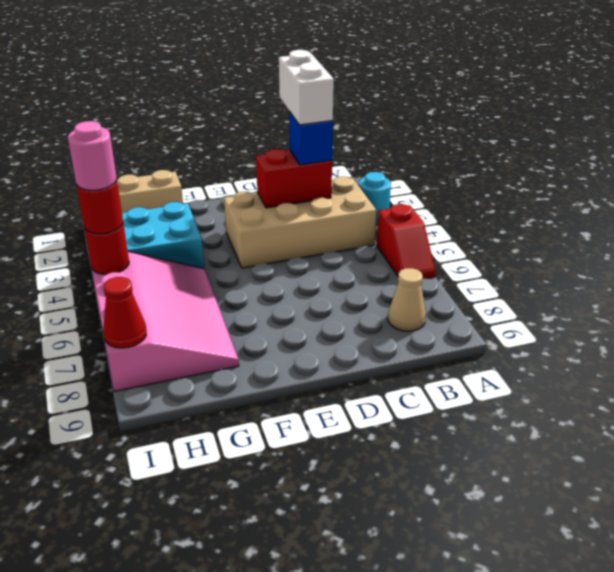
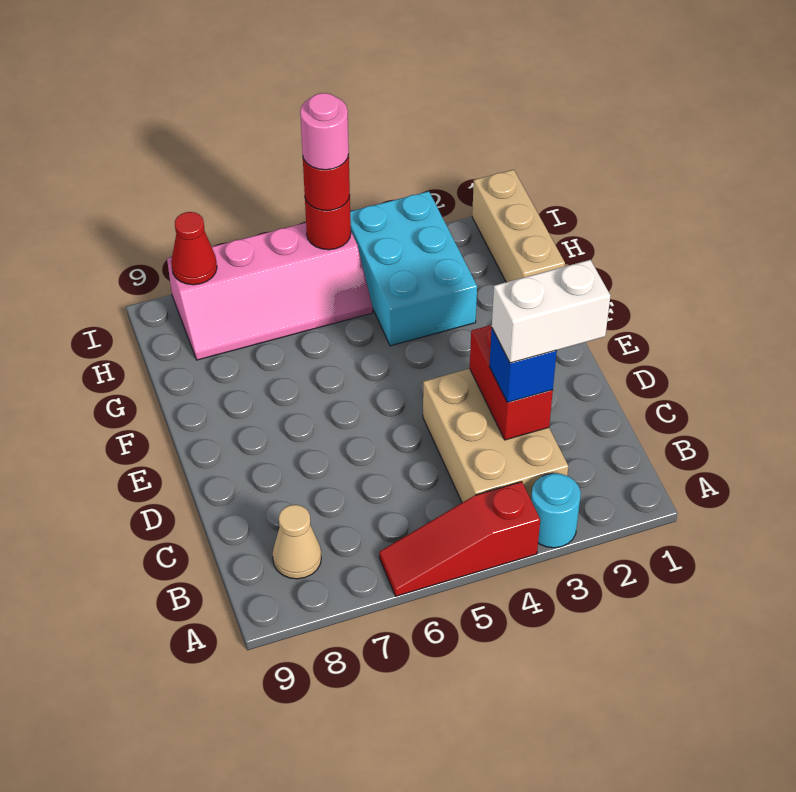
red 1x2 slope [377,204,435,279] -> red 1x3 slope [379,482,540,596]
tan 2x4 brick [224,177,376,268] -> tan 2x3 brick [423,369,568,503]
pink 3x4 slope [92,251,239,391] -> pink 2x4 slope [167,223,373,360]

